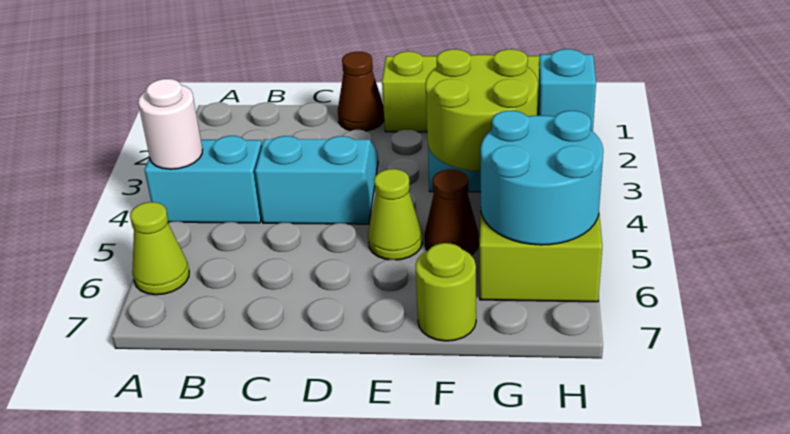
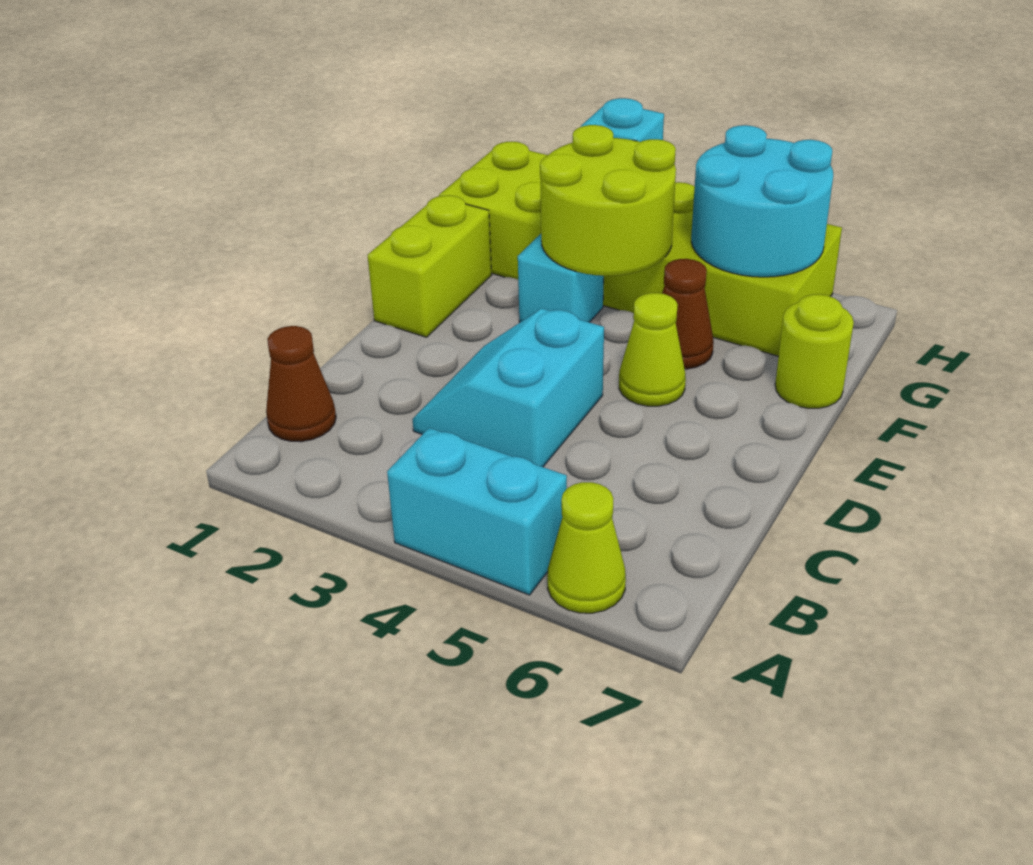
cyan 1x2 brick [145,136,262,223] -> cyan 1x2 brick turned to [387,428,567,595]
white 1x1 round brick [138,79,202,169] -> none
brown 1x1 cone [338,52,384,131] -> brown 1x1 cone moved to [266,326,336,442]

